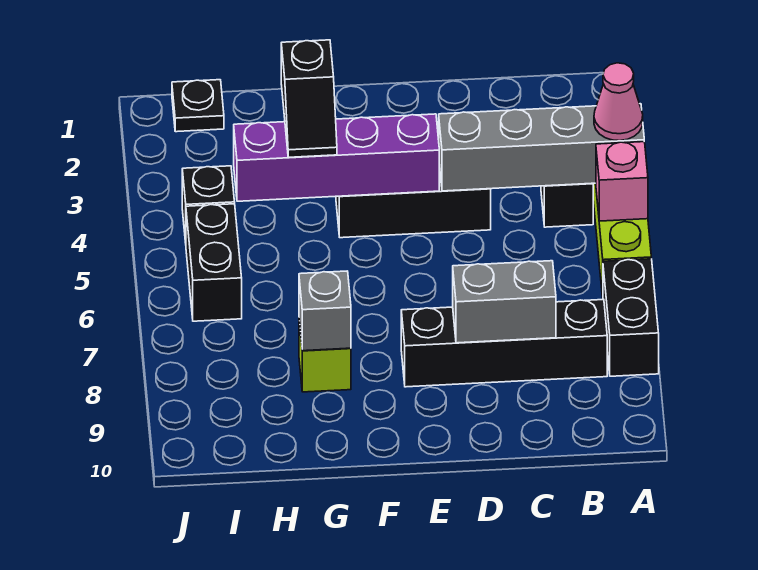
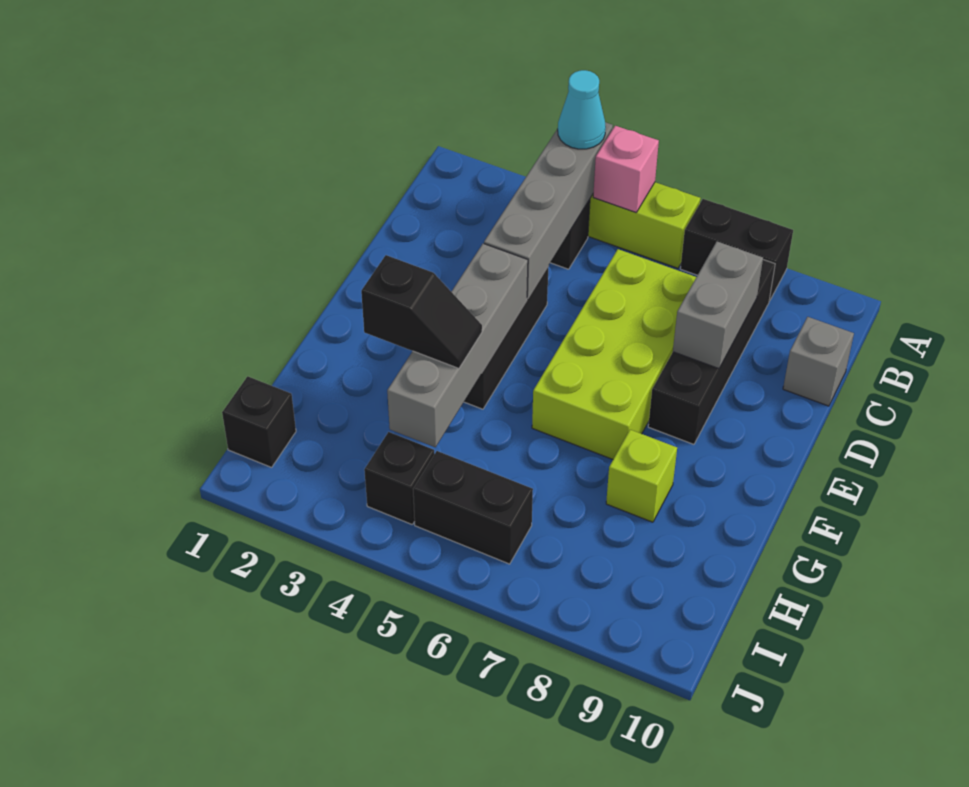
pink 1x1 cone [594,63,643,141] -> cyan 1x1 cone [558,70,606,149]
none -> lime 2x4 brick [532,249,696,459]
purple 1x4 brick [234,114,439,201] -> grey 1x4 brick [387,244,528,447]
grey 1x1 brick [299,271,351,351] -> grey 1x1 brick moved to [783,317,854,406]
black 1x1 plate [172,80,224,132] -> black 1x1 brick [222,376,296,467]

